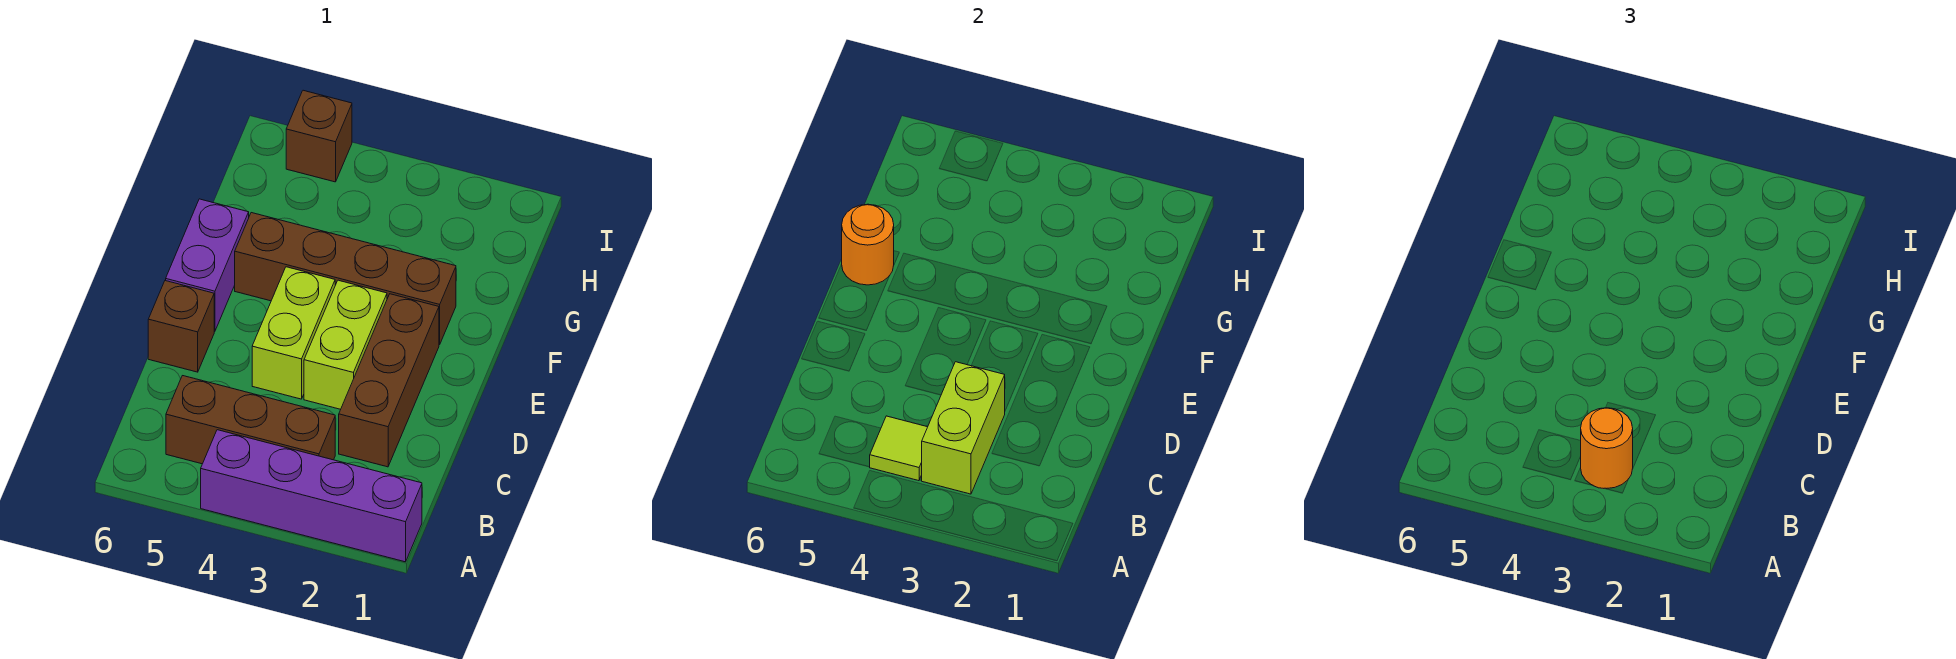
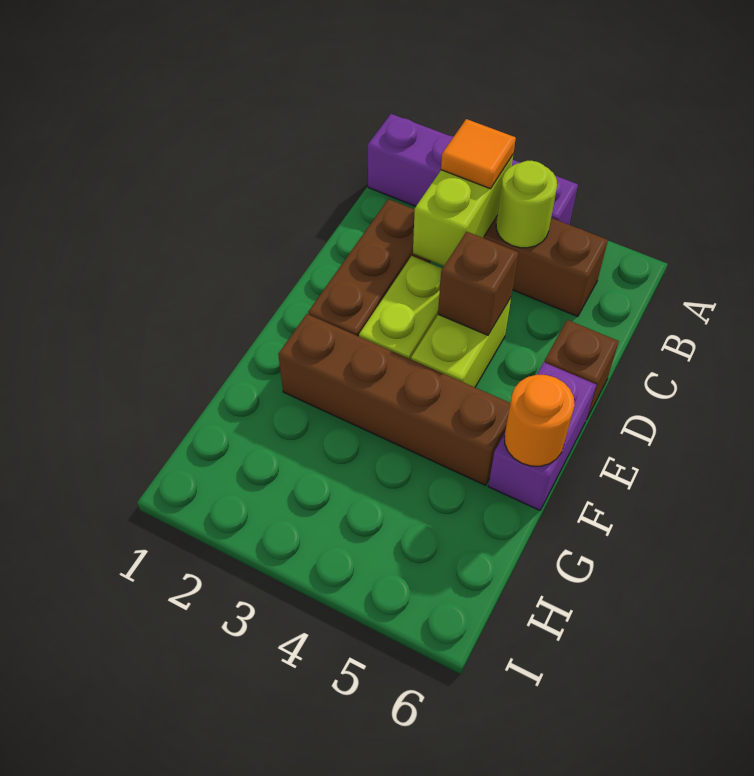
orange 1x1 round brick [1581,408,1633,489] -> orange 1x1 tile [441,119,516,189]
lime 1x1 tile [870,416,927,481] -> lime 1x1 round brick [496,161,557,248]
brown 1x1 brick [286,90,352,182] -> brown 1x1 brick moved to [438,232,518,335]

